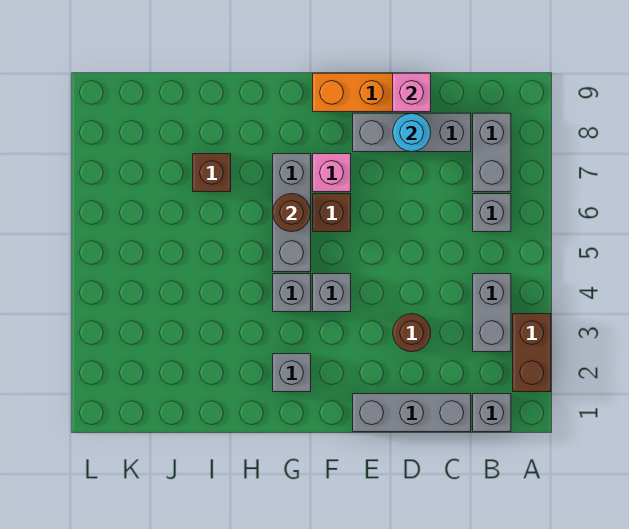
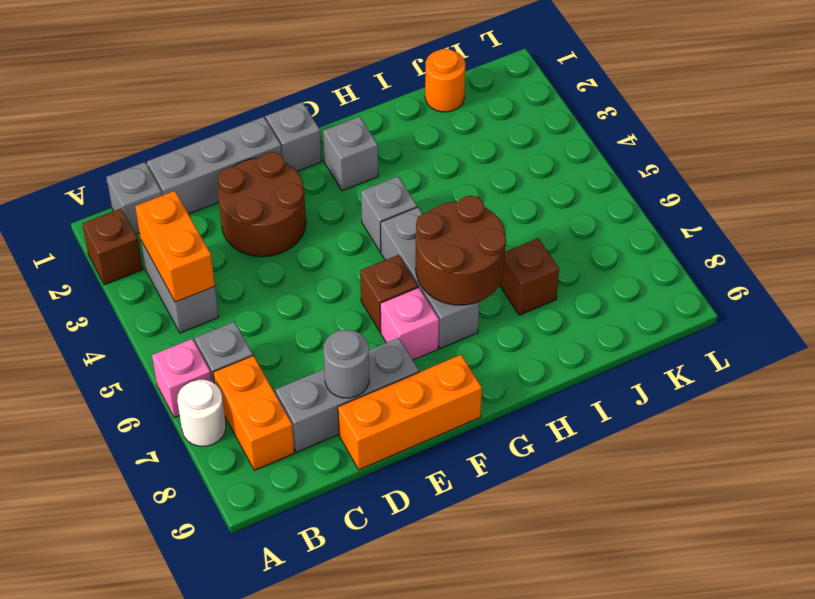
brown 1x2 brick [513,314,551,392] -> brown 1x1 brick [82,209,143,285]
none -> white 1x1 round brick [177,380,226,446]
none -> orange 1x2 brick [135,191,215,302]
grey 1x2 brick [473,113,511,192] -> orange 1x2 brick [213,356,294,470]
brown 1x1 round brick [393,314,431,352] -> brown 2x2 round brick [218,152,306,257]
cyan 1x1 round brick [393,114,431,152] -> grey 1x1 round brick [323,330,369,398]
pink 1x1 brick [393,73,431,112] -> pink 1x1 brick moved to [152,339,212,418]
grey 1x1 brick [313,274,351,312] -> grey 1x1 brick moved to [266,102,322,172]
brown 1x1 round brick [273,194,311,232] -> brown 2x2 round brick [416,196,506,305]
none -> orange 1x1 round brick [425,49,465,112]

